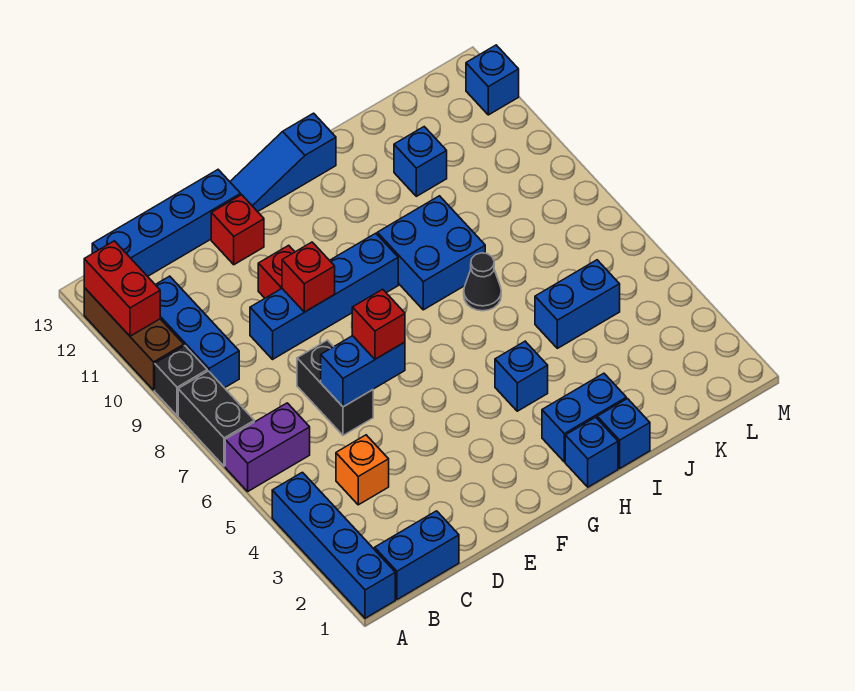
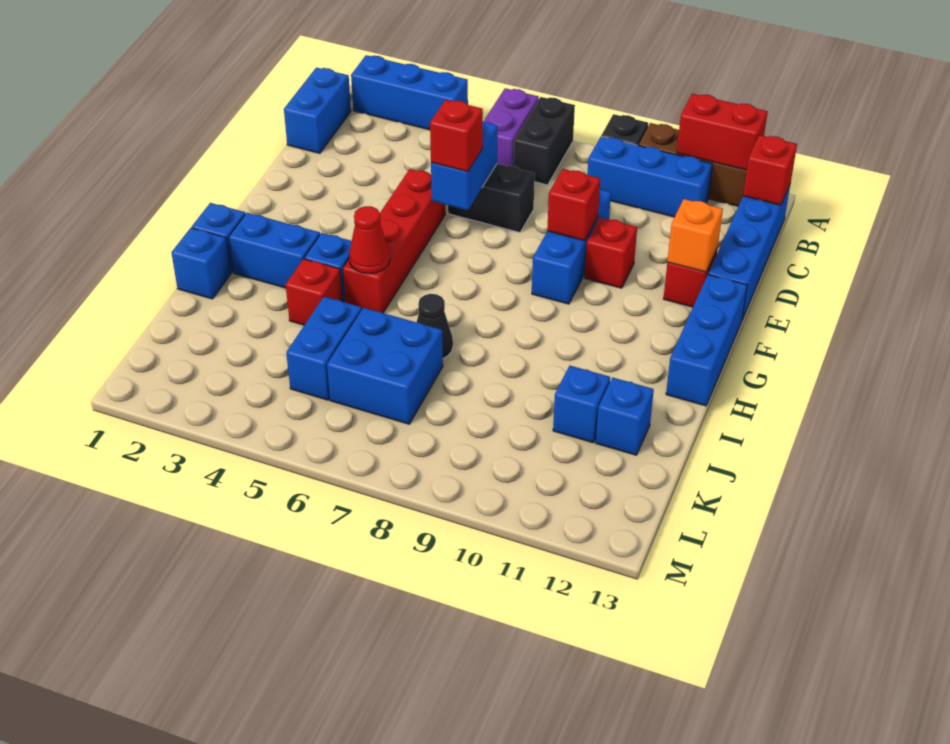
blue 1x4 brick [272,472,395,618] -> blue 1x3 brick [351,55,468,130]
black 1x2 brick [178,371,254,466] -> black 1x2 brick turned to [513,97,575,185]
none -> red 1x1 brick [743,135,797,205]
orange 1x1 brick [336,435,389,505] -> orange 1x1 brick moved to [667,199,723,272]
blue 1x4 brick [250,233,398,359] -> blue 1x3 brick [532,190,611,304]
none -> red 1x4 brick [343,169,445,313]
blue 1x3 slope [230,113,336,212] -> blue 1x3 brick [666,275,747,406]
blue 1x2 brick [542,373,626,462] -> blue 1x2 brick turned to [229,213,320,288]
none -> red 1x1 cone [349,206,390,274]
blue 2x2 brick [377,196,485,310] -> blue 2x2 brick moved to [327,308,443,424]
none -> red 1x1 brick [286,259,343,325]
blue 1x1 brick [466,45,519,115] -> blue 1x1 brick moved to [596,378,654,455]

